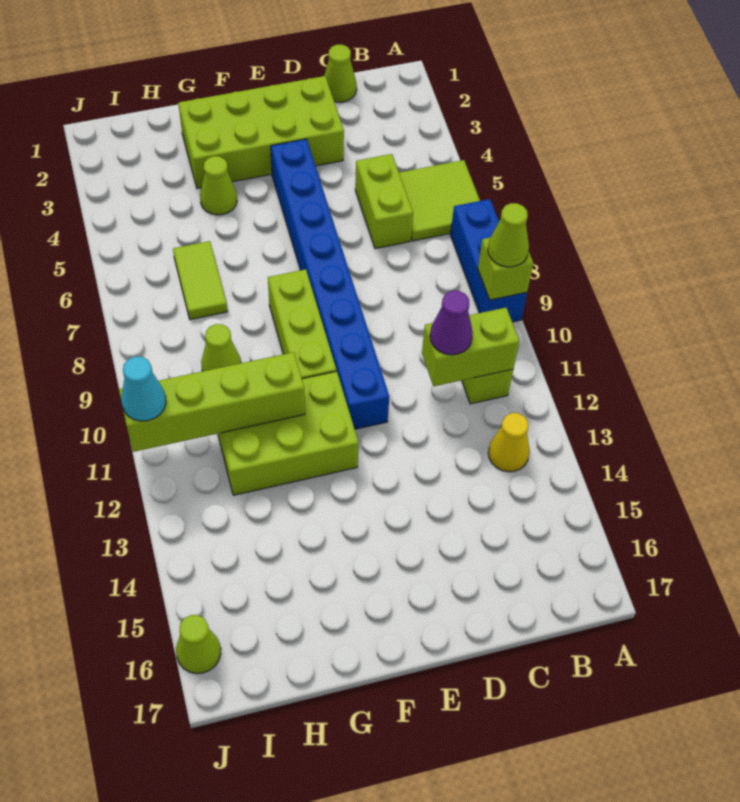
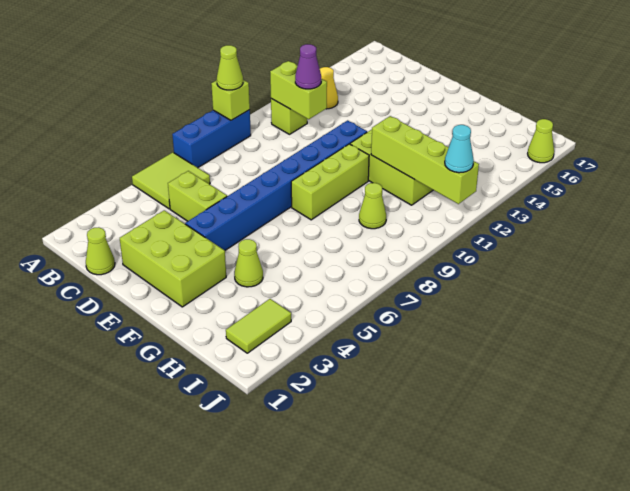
lime 1x2 brick [355,154,413,249] -> lime 1x2 brick turned to [168,171,227,221]
lime 2x4 brick [178,76,344,188] -> lime 2x3 brick [120,210,226,307]
lime 1x2 tile [173,241,227,320] -> lime 1x2 tile moved to [226,299,291,353]

